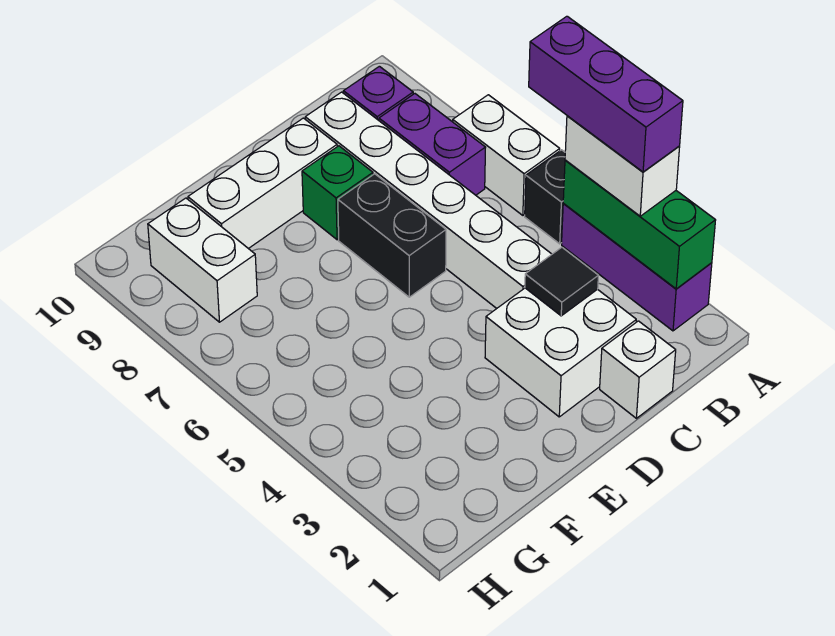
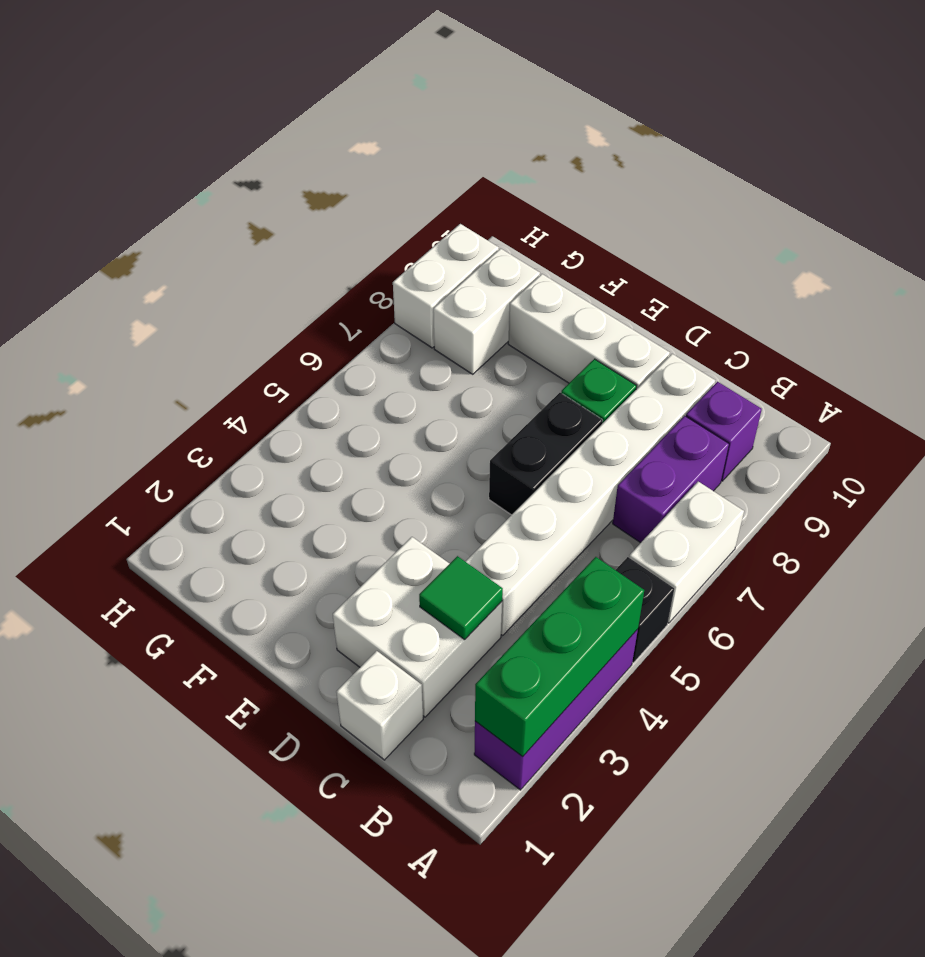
white 1x2 brick [565,116,680,216] -> white 1x2 brick moved to [393,224,499,348]
purple 1x3 brick [529,16,683,172] -> none
black 1x1 tile [525,247,598,316] -> green 1x1 tile [419,556,503,640]

